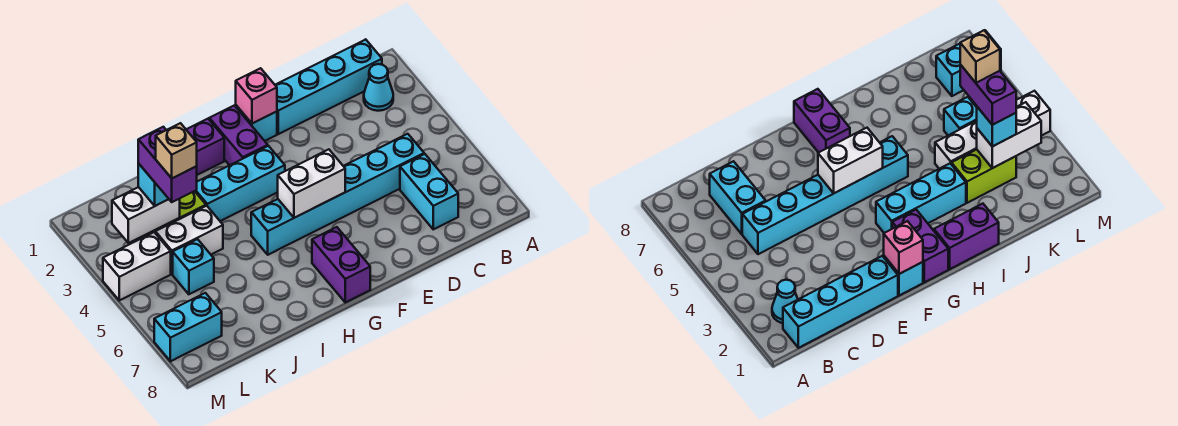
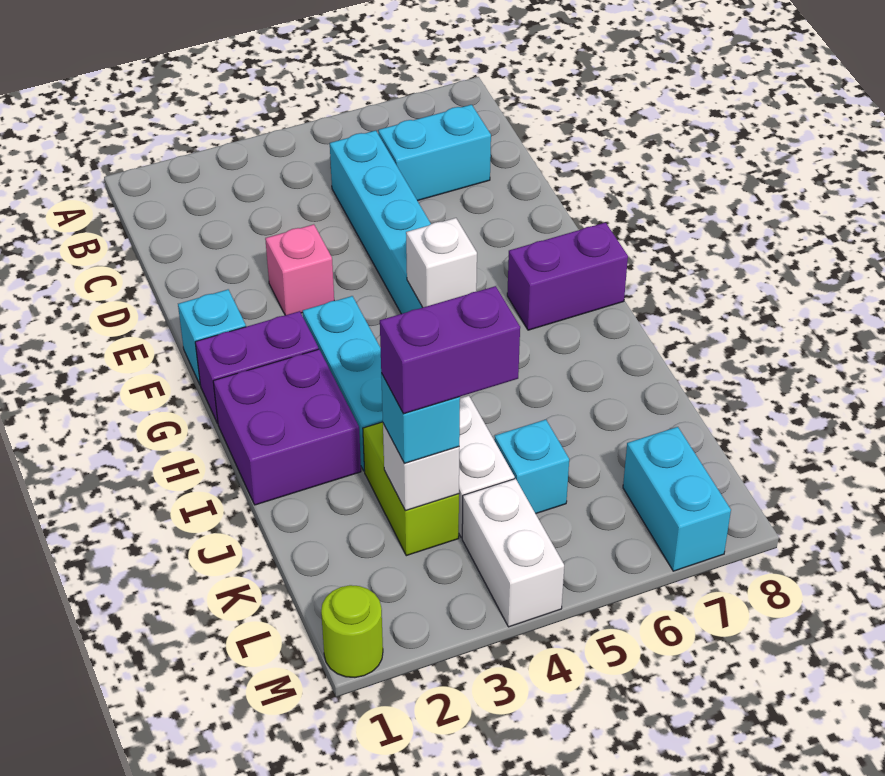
cyan 1x4 brick [275,39,382,134] -> none
cyan 1x1 cone [364,64,393,111] -> none
pink 1x1 brick [236,68,277,123] -> pink 1x1 brick moved to [265,224,334,315]
white 1x2 brick [278,149,345,218] -> white 1x1 brick [406,218,477,308]
purple 1x2 brick [186,119,224,175] -> purple 2x2 brick [213,349,361,505]
white 1x2 brick [112,187,180,243] -> white 1x1 brick [383,424,459,511]
tan 1x1 brick [156,123,197,178] -> none
none -> lime 1x1 round brick [321,585,383,677]

